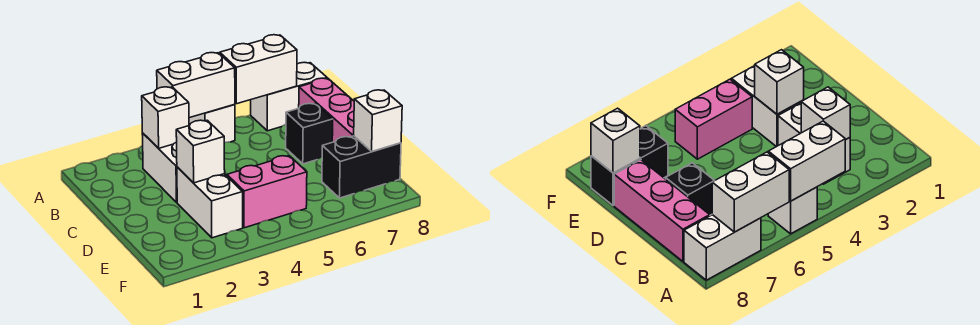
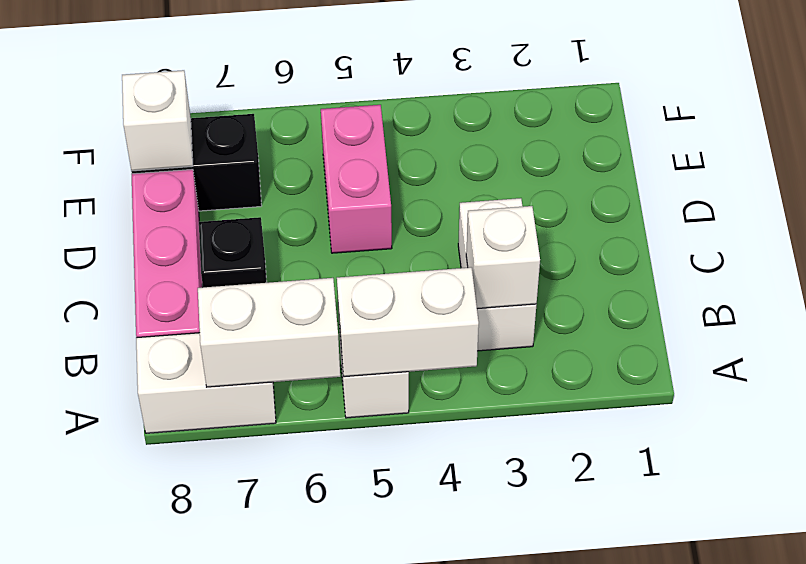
white 1x2 brick [177,167,243,238] -> none
white 1x1 brick [176,120,225,183] -> none
pink 1x2 brick [227,156,307,228] -> pink 1x2 brick turned to [321,105,392,253]

